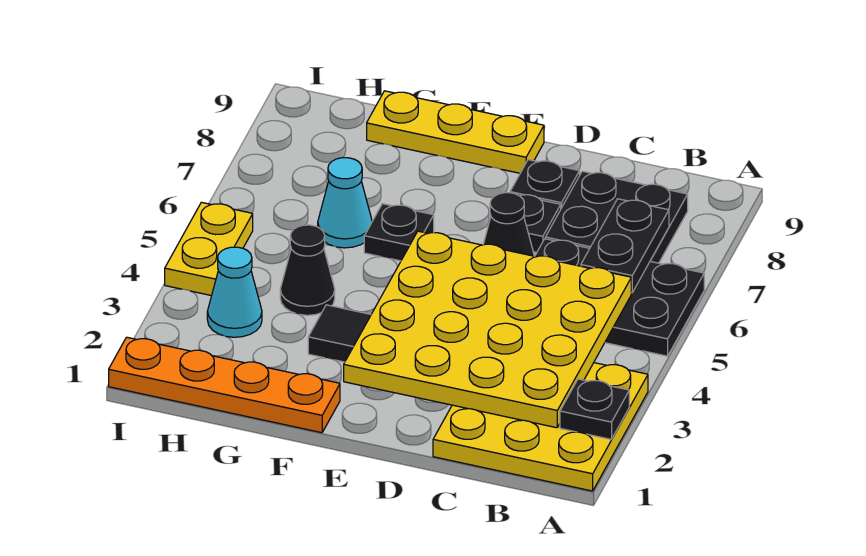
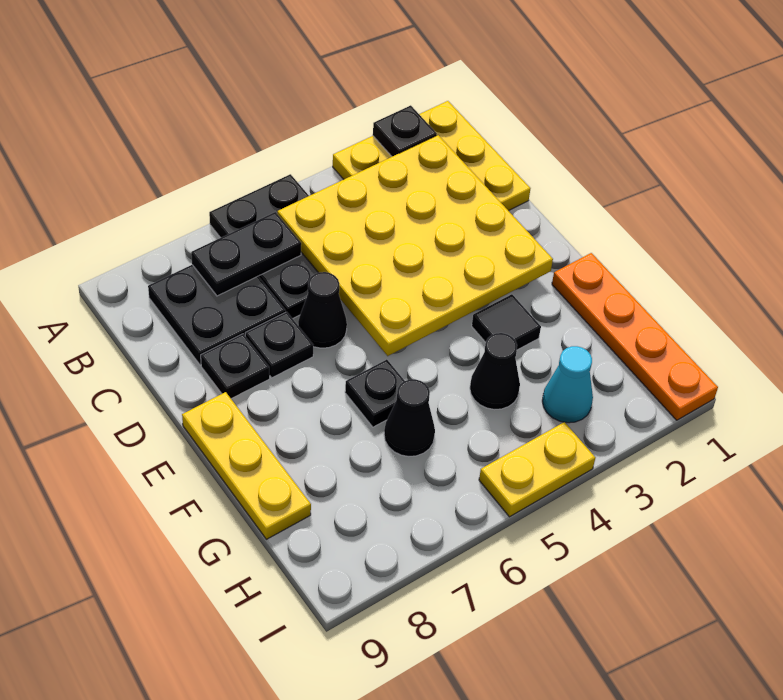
cyan 1x1 cone [318,158,372,248] -> black 1x1 cone [384,379,435,457]

